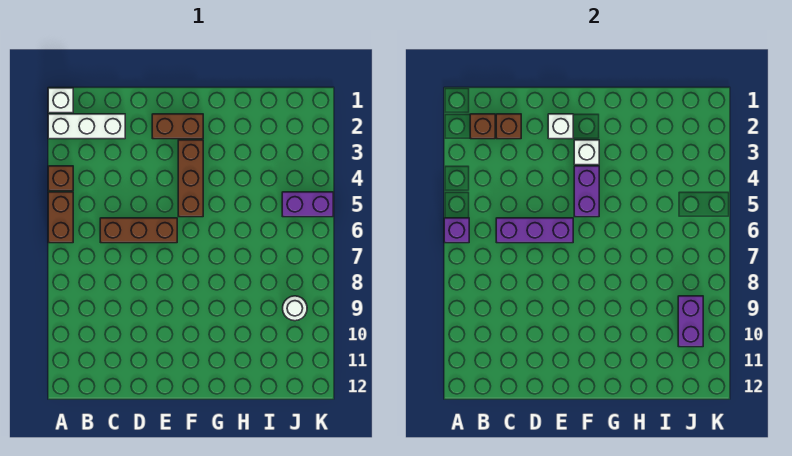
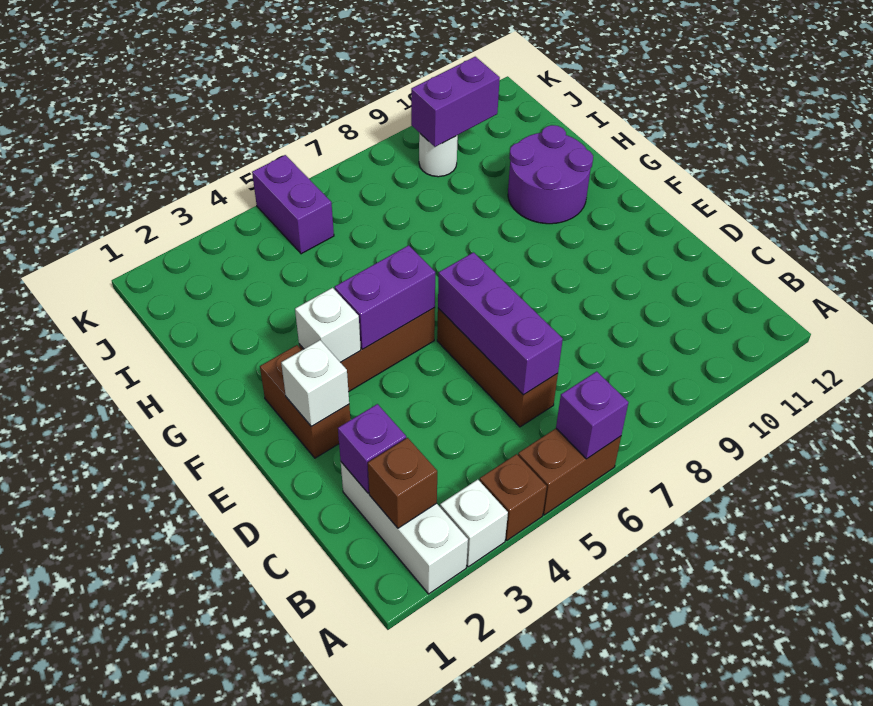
white 1x1 brick [48,88,73,113] -> white 1x1 brick moved to [440,480,508,567]
brown 1x1 brick [496,114,521,139] -> purple 1x1 brick [338,404,406,493]
none -> purple 2x2 round brick [508,125,593,224]

